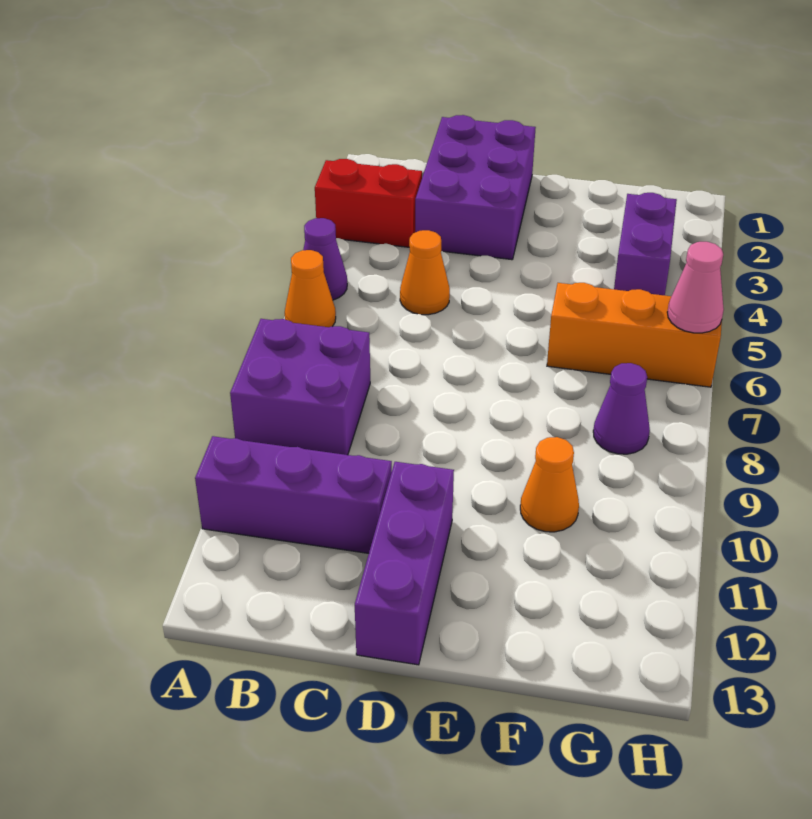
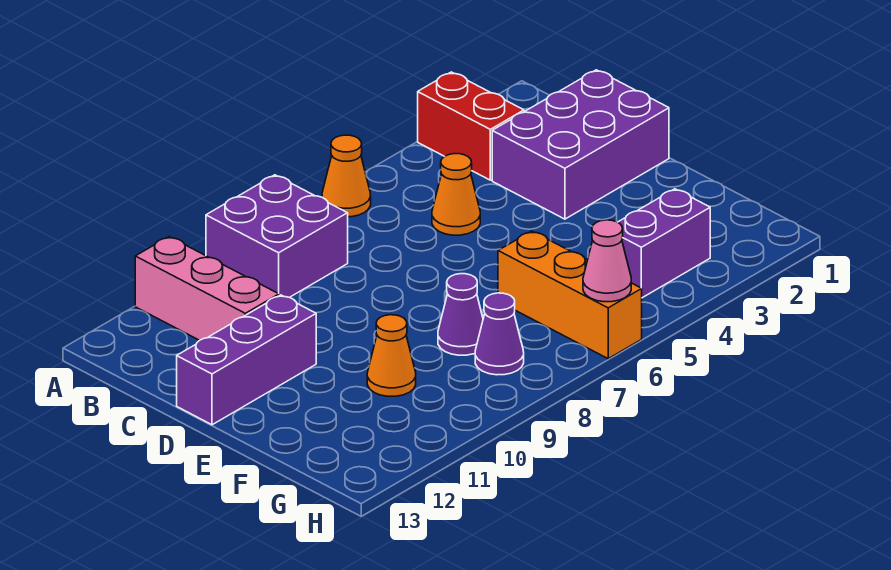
purple 1x1 cone [303,218,347,300] -> purple 1x1 cone moved to [438,274,483,355]
purple 1x3 brick [195,436,392,553] -> pink 1x3 brick [135,237,279,340]

